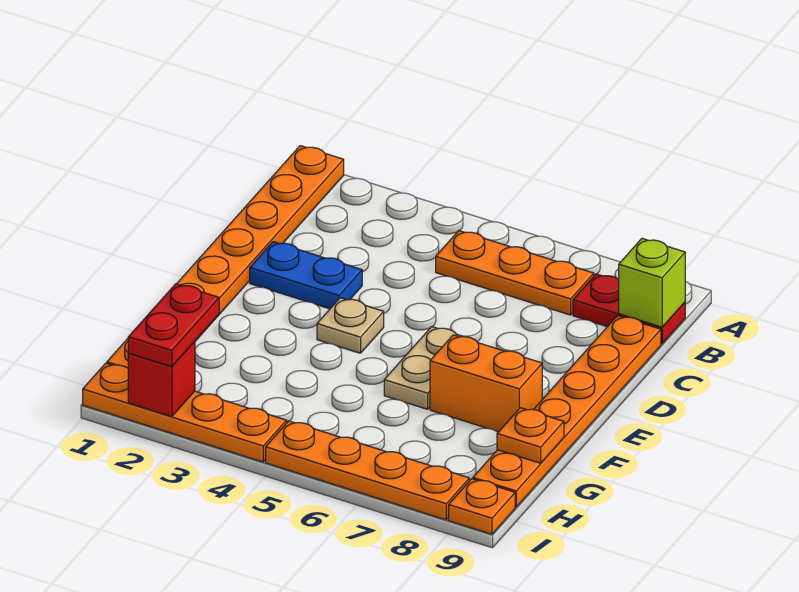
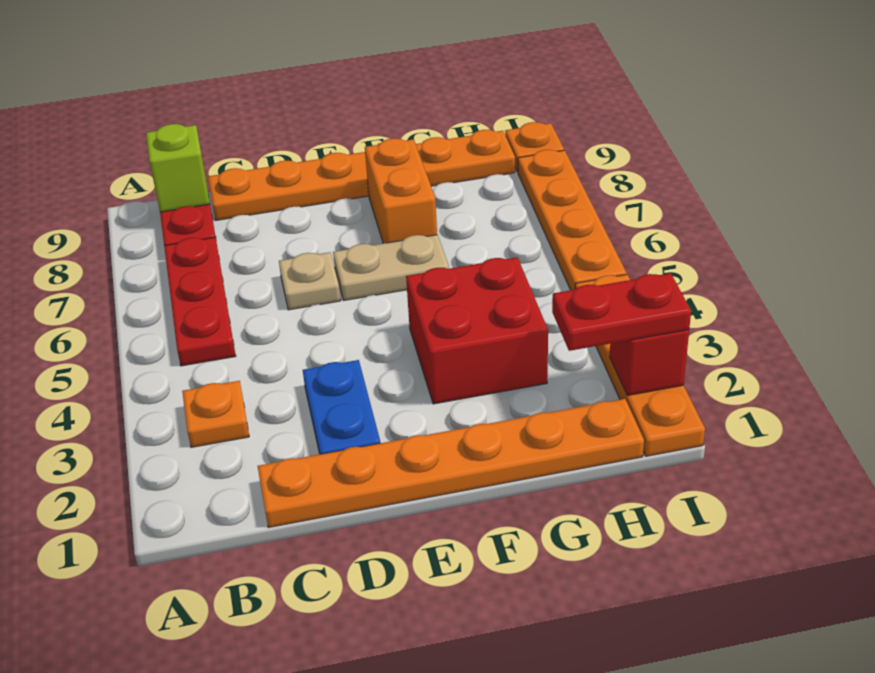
orange 1x8 plate [107,146,344,368] -> orange 1x6 plate [258,399,644,528]
orange 1x3 plate [436,231,594,315] -> red 1x3 plate [164,237,236,366]
tan 1x1 plate [317,298,384,353] -> tan 1x1 plate moved to [279,252,341,310]
none -> red 2x2 brick [406,257,548,404]
orange 1x1 plate [497,408,564,463] -> orange 1x1 plate moved to [182,381,249,447]

